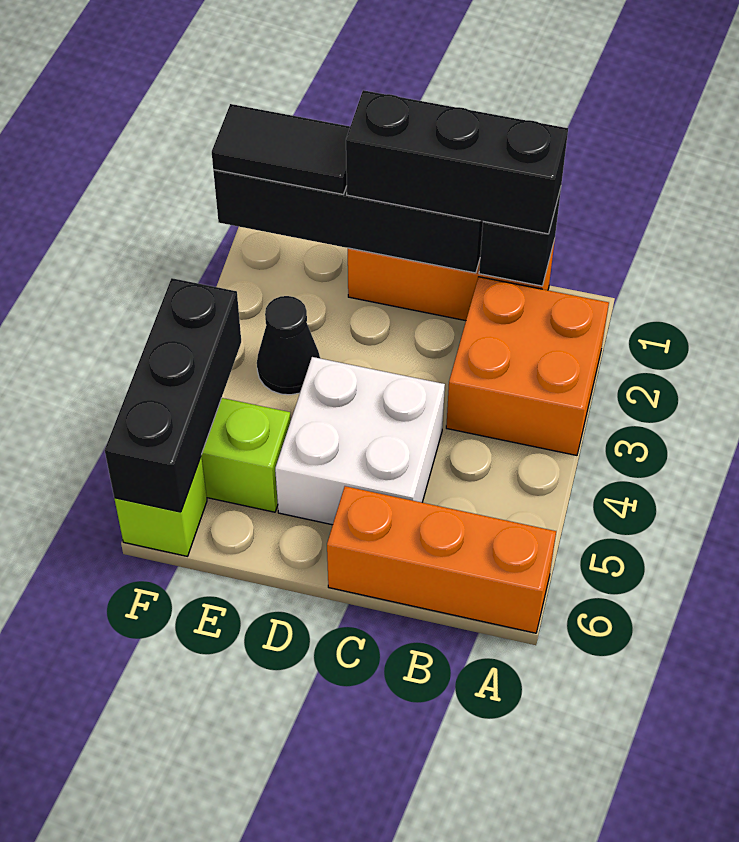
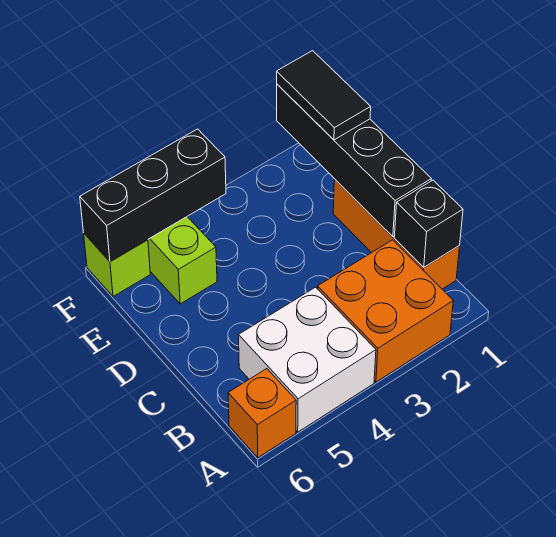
orange 1x3 brick [327,486,556,633] -> orange 1x1 brick [228,369,296,458]
black 1x3 brick [346,90,568,234] -> none
white 2x2 brick [275,357,445,525] -> white 2x2 brick moved to [239,287,376,432]
black 1x1 cone [257,296,320,395] -> none

